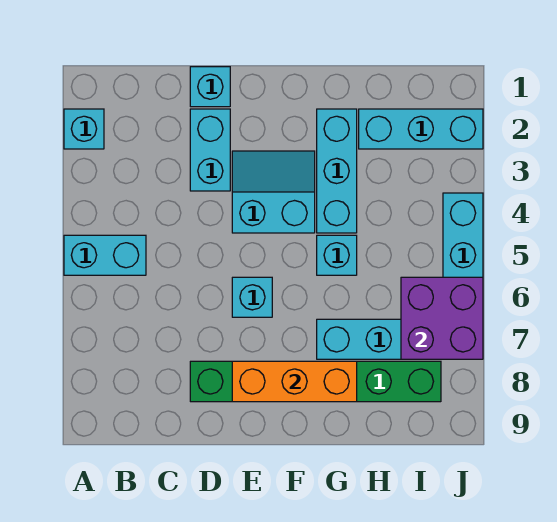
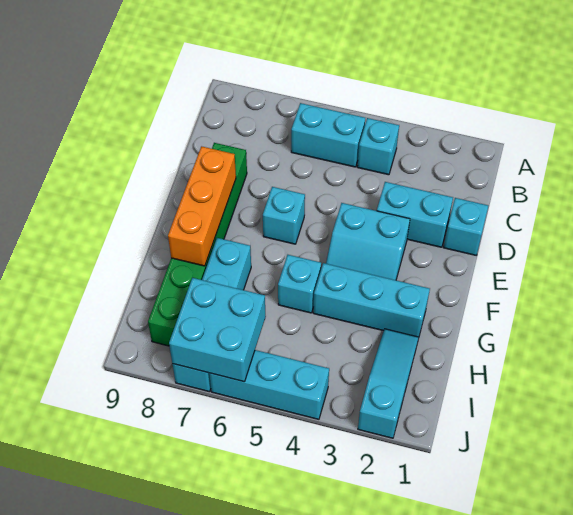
cyan 1x1 brick [64,109,104,149] -> cyan 1x1 brick moved to [357,118,399,175]
cyan 1x2 brick [64,235,146,275] -> cyan 1x2 brick turned to [291,103,365,167]
cyan 2x2 slope [232,151,315,233] -> cyan 2x2 slope turned to [326,203,410,280]
cyan 1x3 brick [359,109,483,149] -> cyan 1x3 slope [358,329,419,438]
purple 2x2 brick [401,277,483,359] -> cyan 2x2 brick [169,278,266,382]

